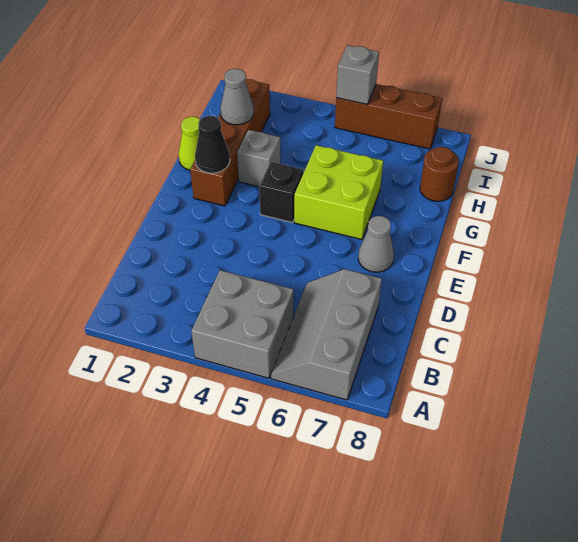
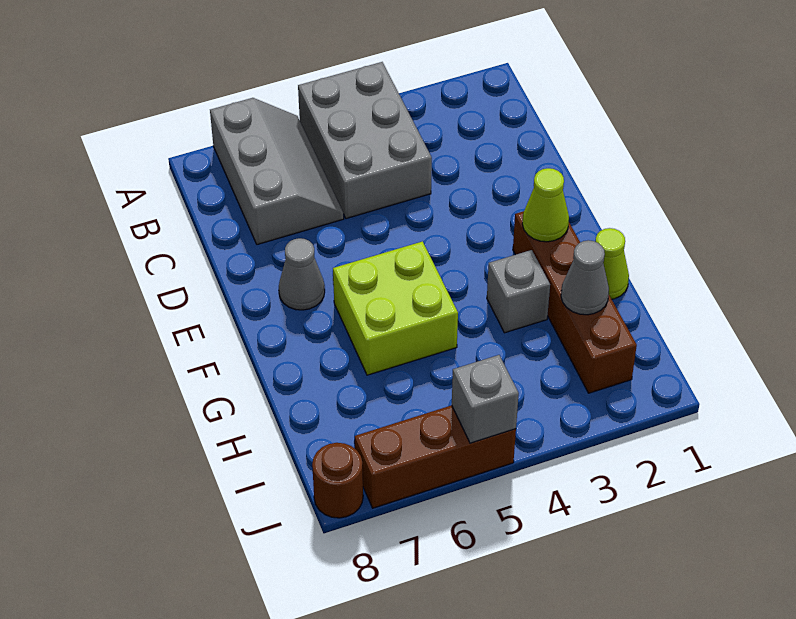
grey 2x2 brick [191,270,294,378] -> grey 2x3 brick [298,62,432,219]
black 1x1 cone [195,116,230,173] -> lime 1x1 cone [522,168,569,242]
black 1x1 brick [259,162,303,223] -> none
brown 1x1 round brick [420,147,459,201] -> brown 1x1 round brick moved to [312,443,363,518]

